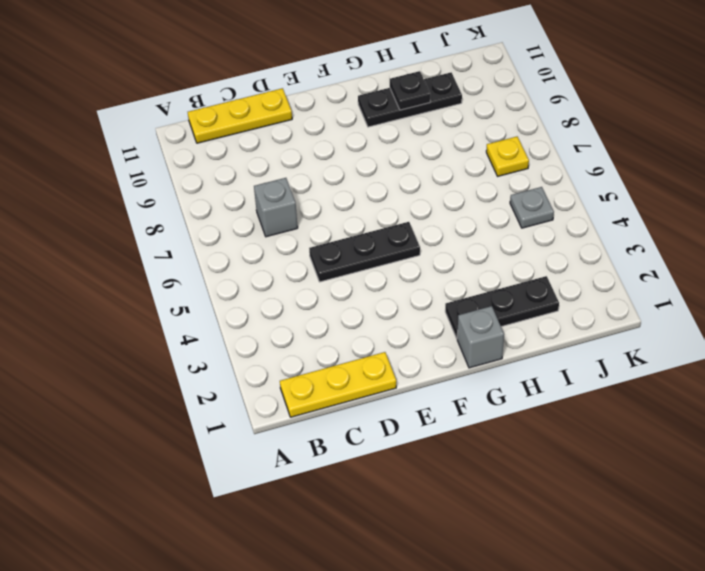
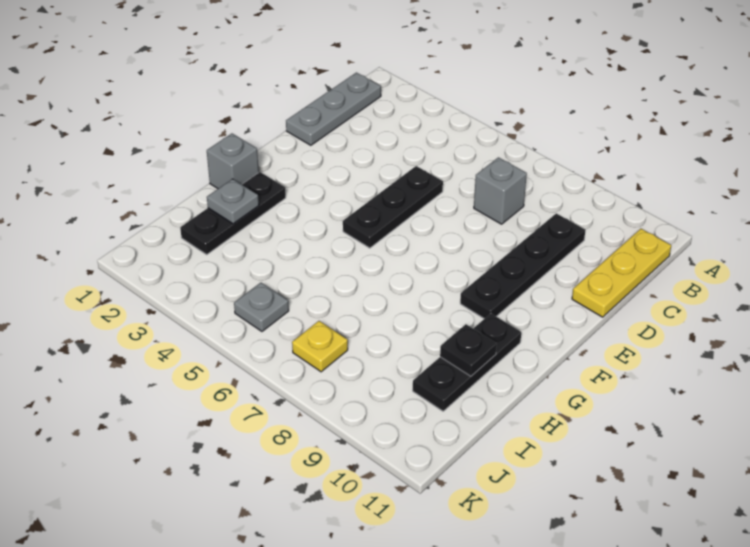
yellow 1x3 plate [280,352,396,417] -> grey 1x3 plate [286,73,381,145]
none -> black 1x4 plate [460,213,585,319]
none -> grey 1x1 plate [207,179,259,224]

